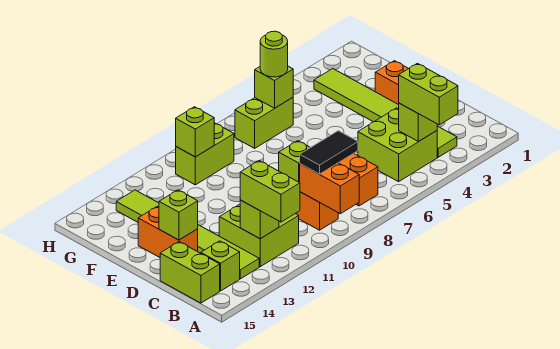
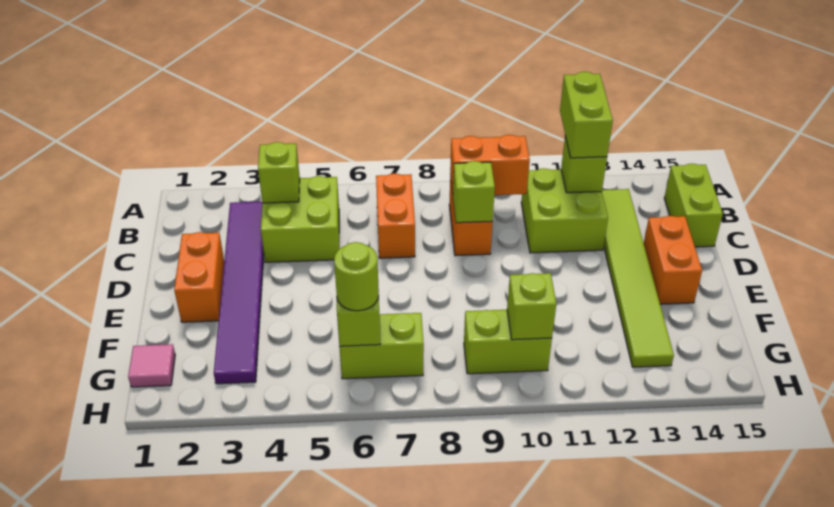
lime 1x2 brick [399,63,458,125] -> none
orange 1x2 brick [300,163,359,214] -> orange 1x2 brick turned to [450,135,530,195]
lime 1x6 tile [314,69,457,157] -> purple 1x6 tile [214,202,264,384]
black 1x2 tile [300,131,358,174] -> none
lime 1x1 brick [201,241,240,291] -> none
lime 1x1 brick [159,190,198,240] -> none
none -> pink 1x1 tile [128,344,175,387]

